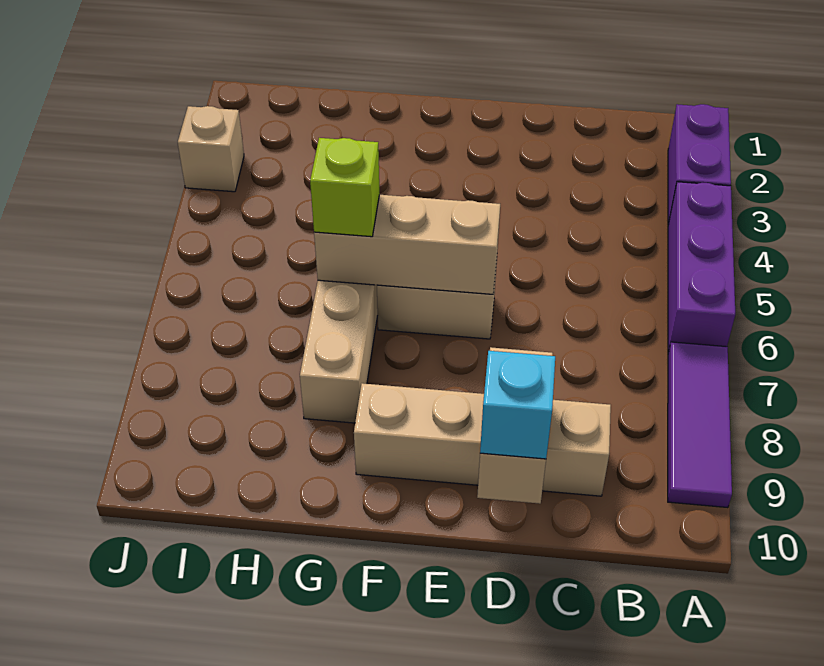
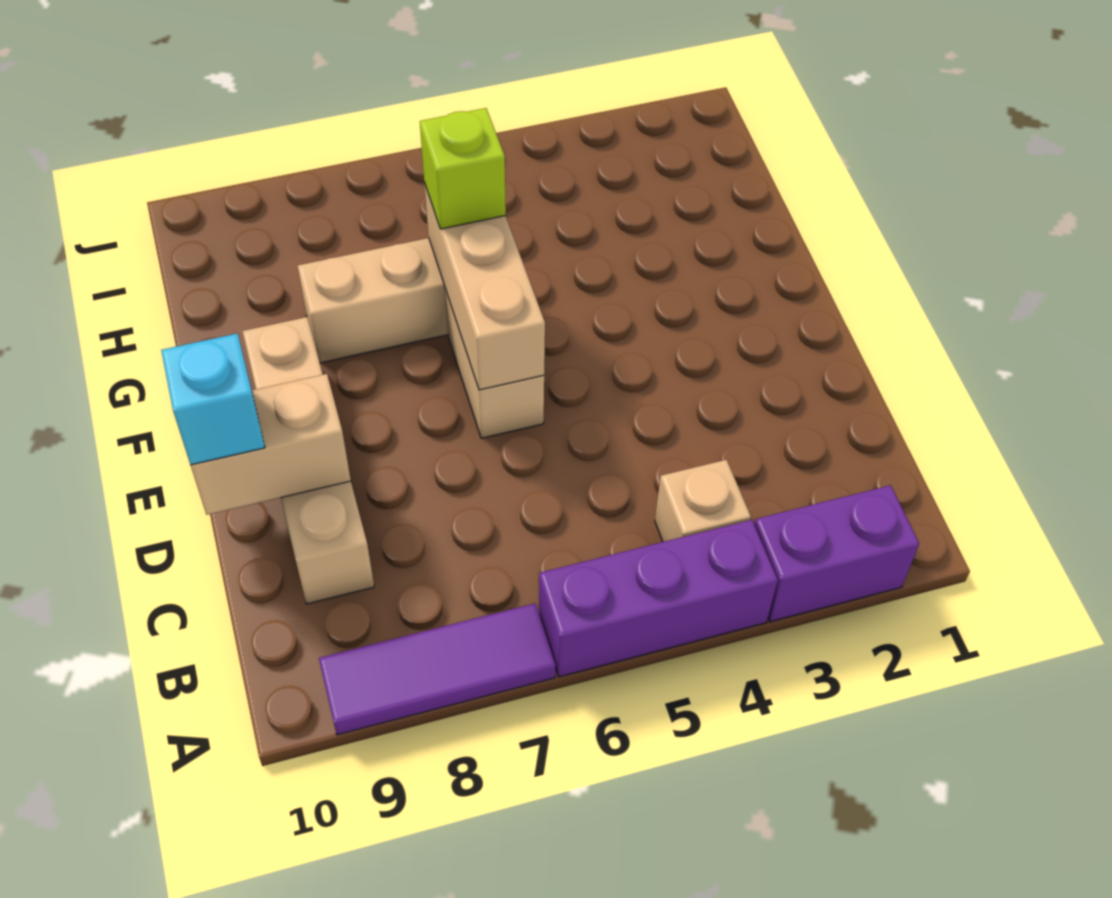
tan 1x1 brick [178,106,244,192] -> tan 1x1 brick moved to [655,460,751,542]

